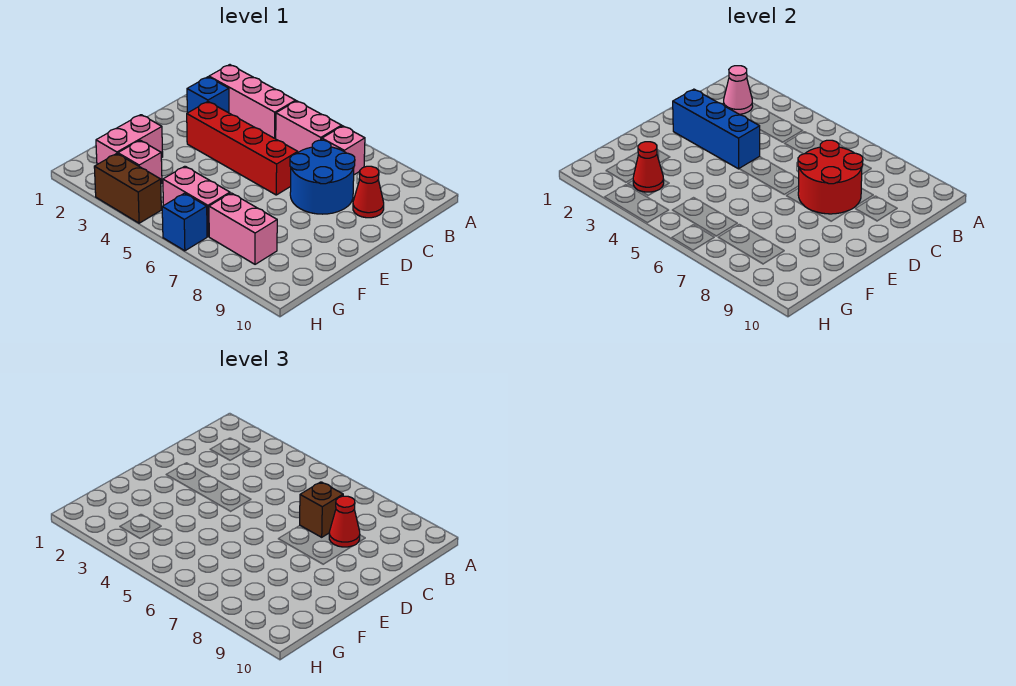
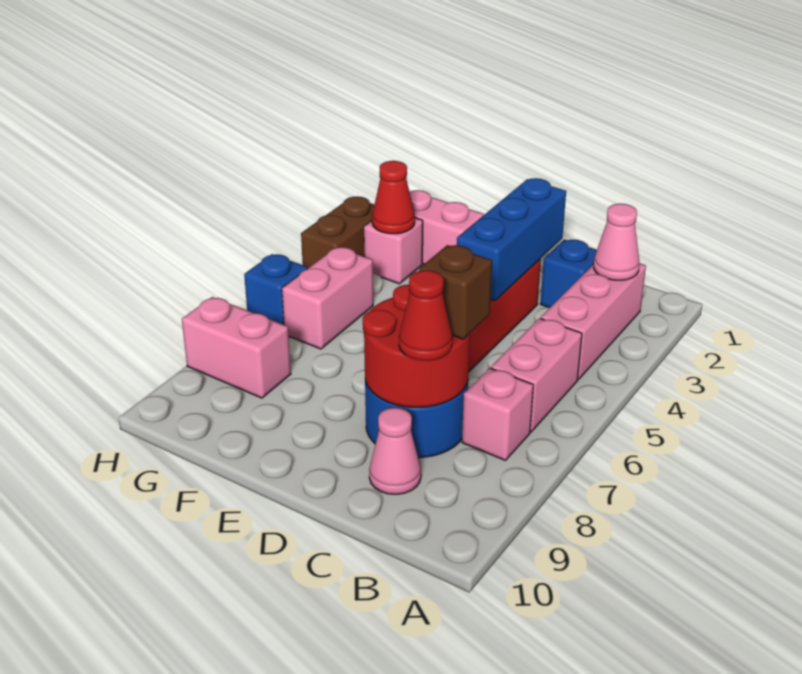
red 1x1 cone [353,166,384,218] -> pink 1x1 cone [369,408,421,494]
pink 1x2 brick [209,193,277,264] -> pink 1x2 brick turned to [182,297,291,398]

